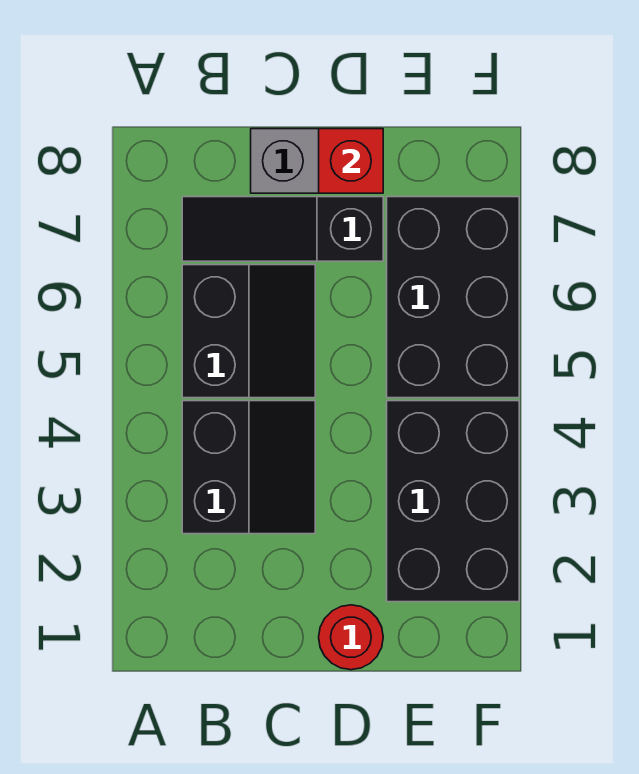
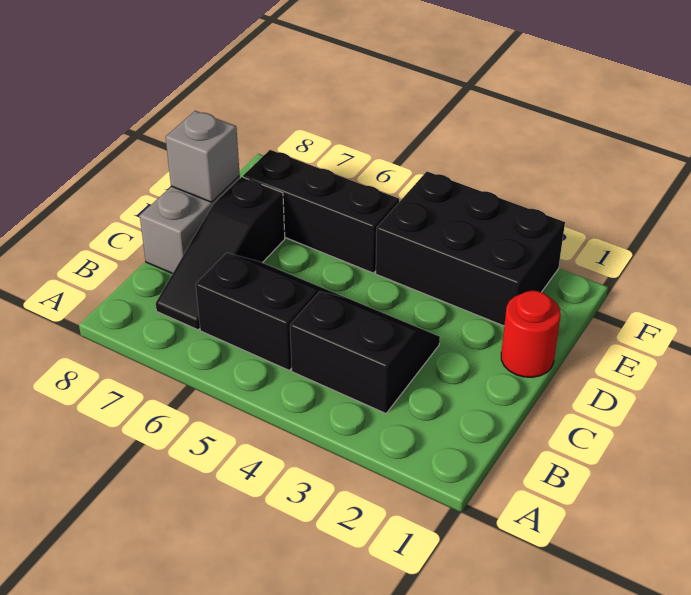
red 1x1 brick [319,129,383,193] -> grey 1x1 brick [166,111,240,202]
black 2x3 brick [387,197,519,398] -> black 1x3 brick [243,150,399,273]

